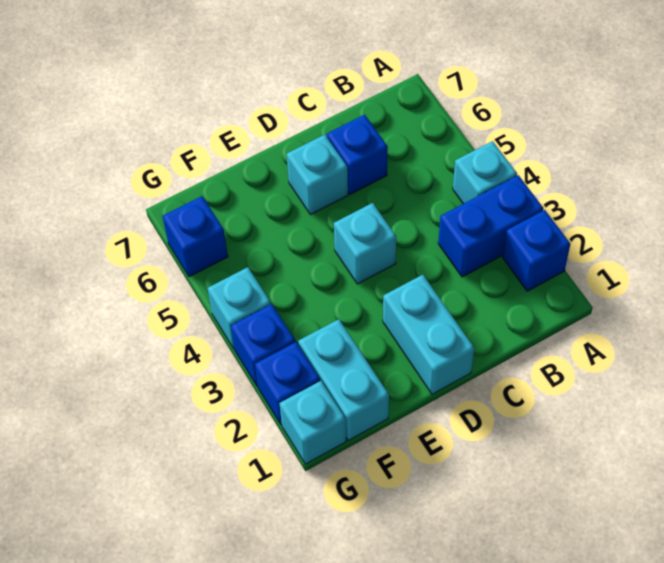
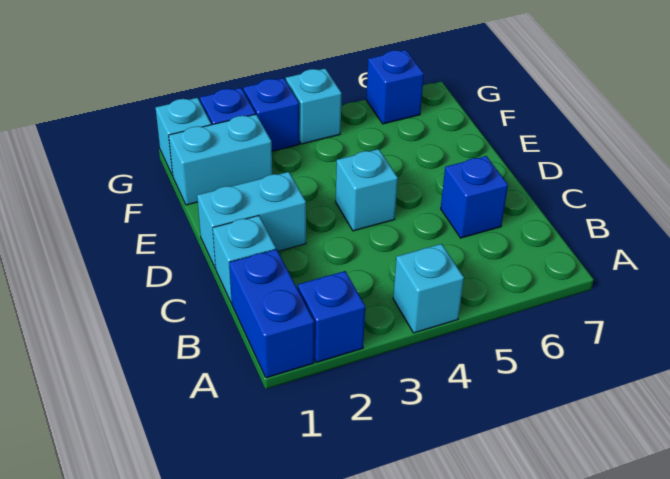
blue 1x2 brick [438,175,544,277] -> blue 1x2 brick moved to [229,249,314,378]
cyan 1x1 brick [287,135,348,215] -> cyan 1x1 brick moved to [213,216,276,303]

